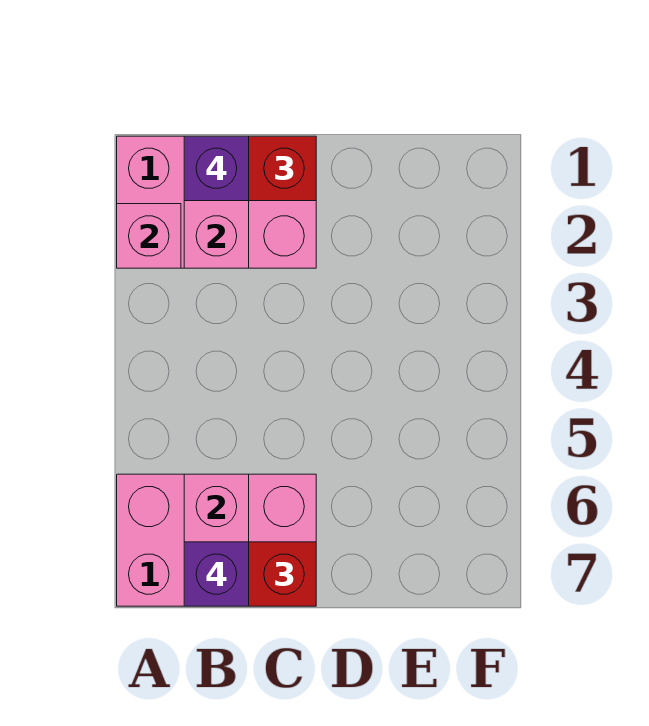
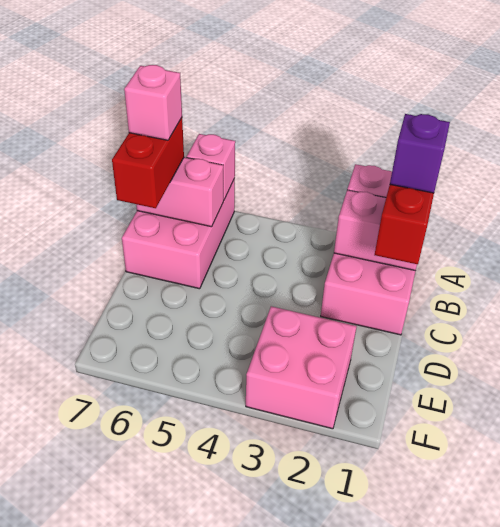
none -> pink 1x1 brick [187,134,235,201]
purple 1x1 brick [184,542,249,606] -> pink 1x1 brick [124,65,182,140]
none -> pink 2x2 brick [246,306,357,429]

